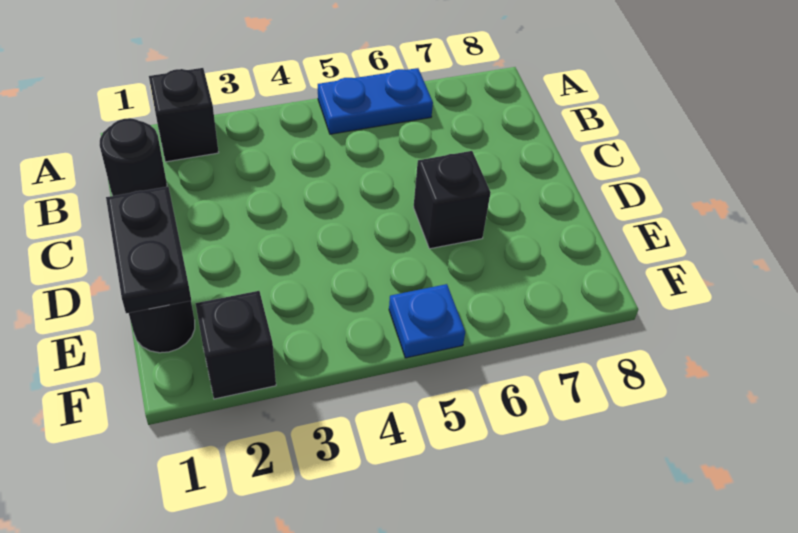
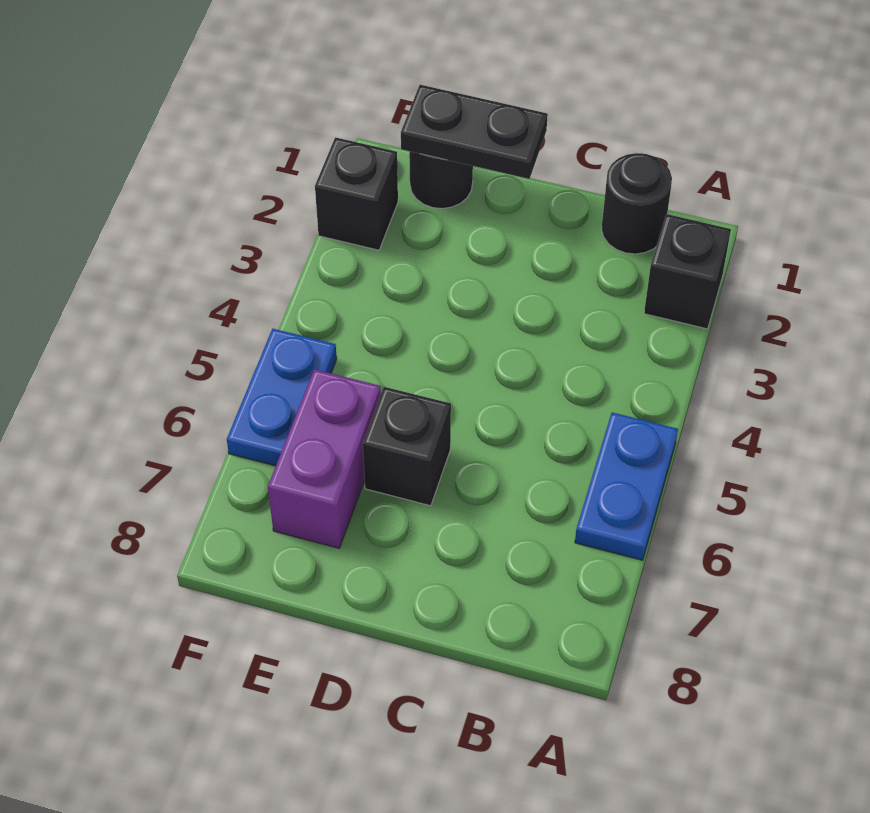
none -> purple 1x2 brick [268,369,381,548]
blue 1x1 plate [389,284,465,358] -> blue 1x2 plate [227,329,337,466]

